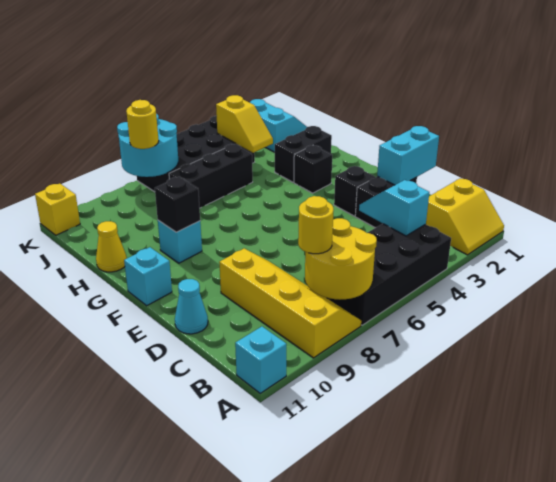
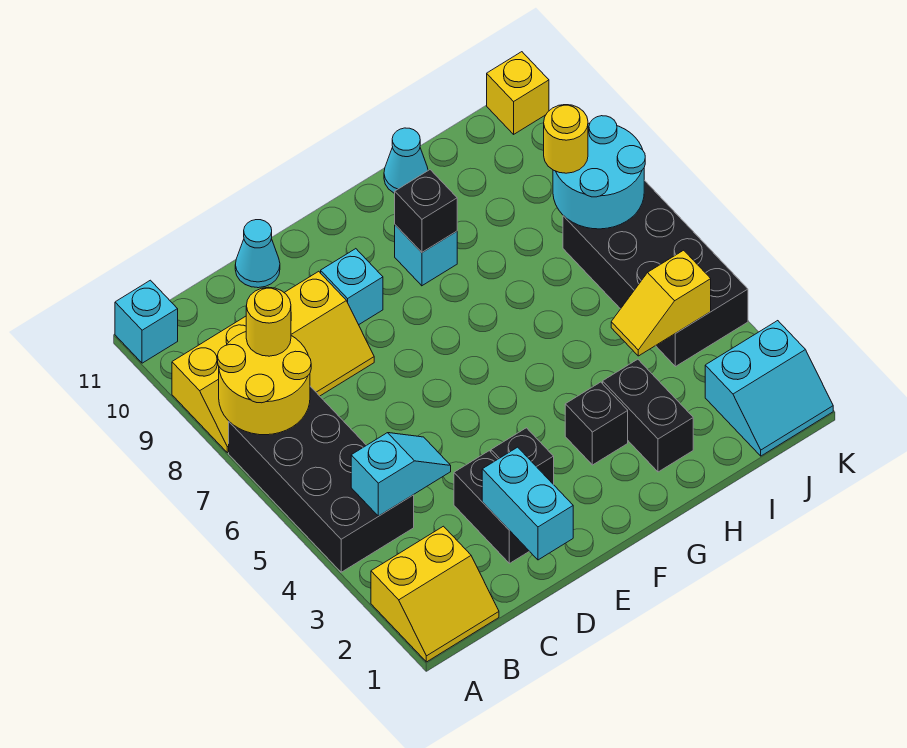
yellow 2x2 slope [426,179,504,255] -> yellow 2x2 slope turned to [371,526,499,662]
cyan 1x1 brick [124,247,172,306] -> cyan 1x1 brick moved to [321,249,383,325]
yellow 1x1 cone [96,221,127,272] -> cyan 1x1 cone [384,128,428,193]
black 1x3 brick [169,144,253,208] -> none

